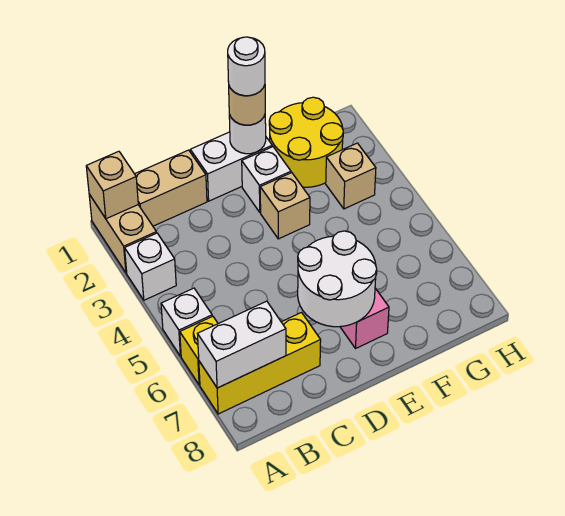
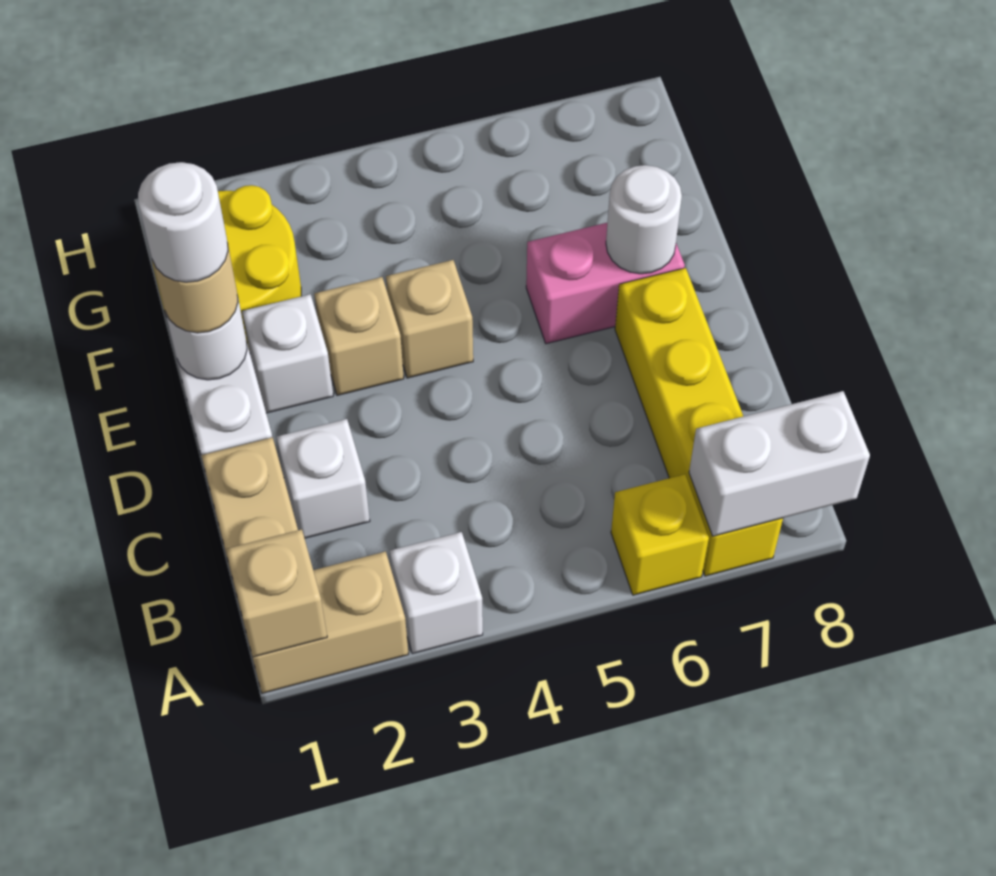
white 1x1 brick [161,288,212,356] -> white 1x1 brick moved to [277,419,370,538]
yellow 1x3 brick [199,313,321,414] -> yellow 1x4 brick [615,268,783,576]
white 1x2 brick [198,301,286,388] -> white 1x2 brick turned to [689,391,870,536]
white 2x2 round brick [298,231,377,327] -> white 1x1 round brick [606,165,682,274]
tan 1x1 brick [326,143,376,209] -> tan 1x1 brick moved to [386,260,473,378]

